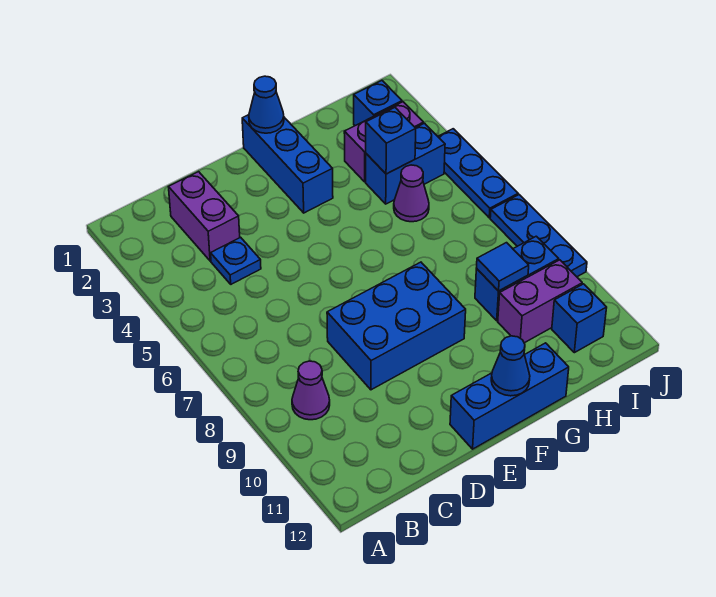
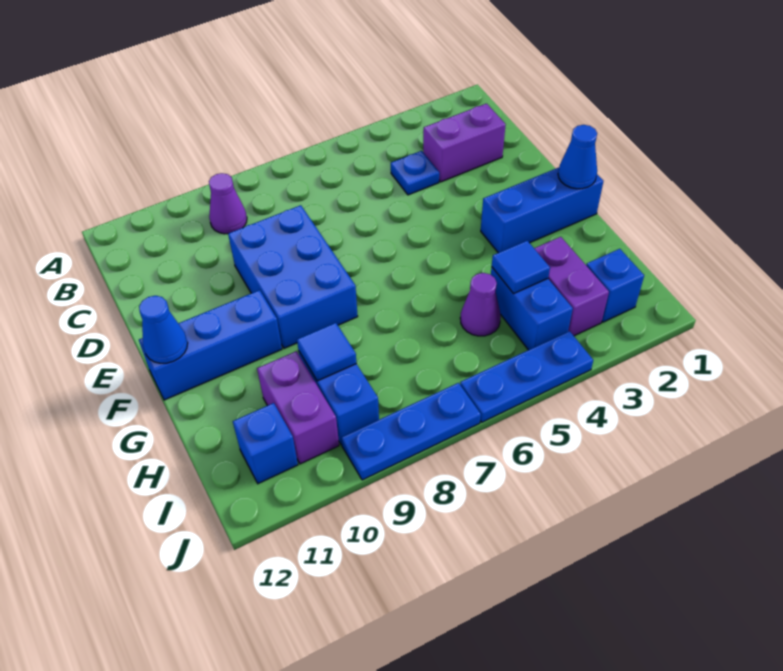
blue 1x3 brick [450,343,569,449] -> blue 1x3 brick turned to [139,290,282,400]
blue 1x1 brick [366,108,416,174] -> blue 1x1 tile [492,241,550,294]

